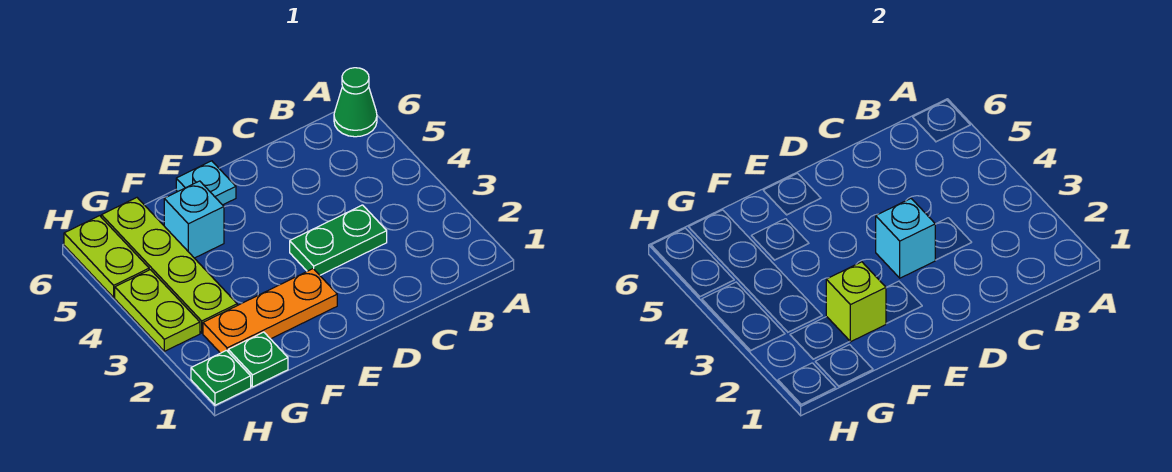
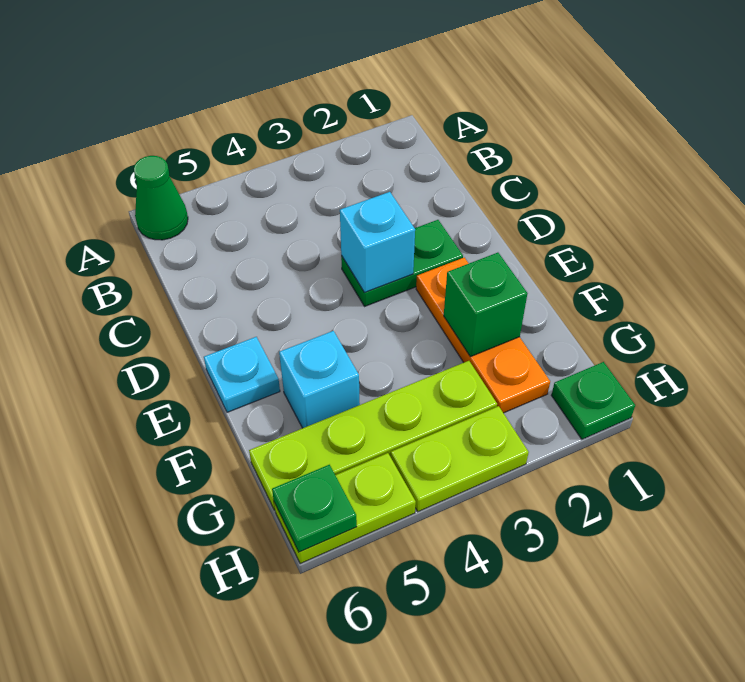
green 1x2 plate [290,205,387,275] -> green 1x2 plate turned to [341,220,463,306]
lime 1x1 brick [826,262,886,342] -> green 1x1 brick [444,253,527,357]
green 1x1 plate [228,332,288,387] -> green 1x1 plate moved to [272,465,357,552]

